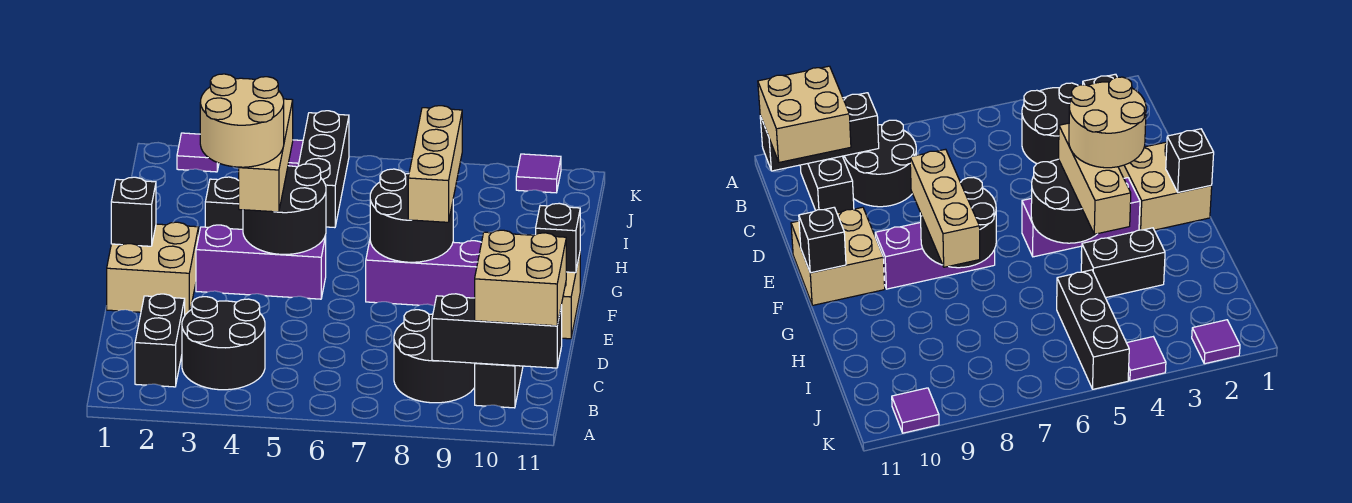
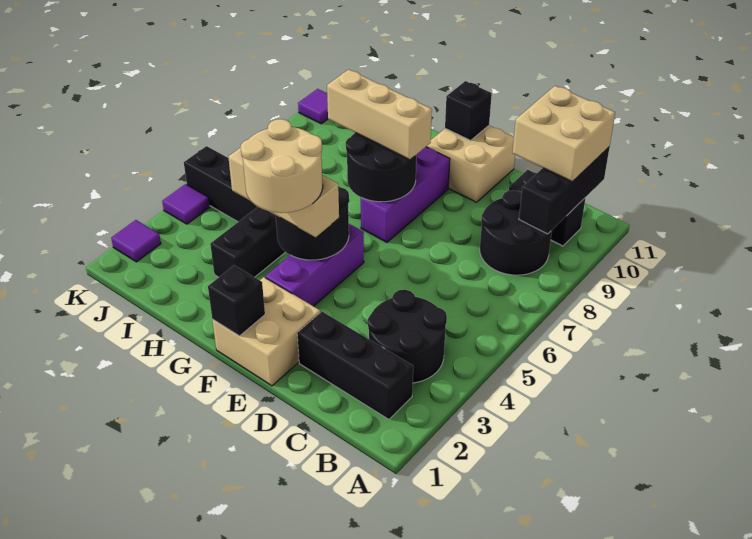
black 1x2 brick [135,294,185,387] -> black 1x3 brick [297,311,413,419]

